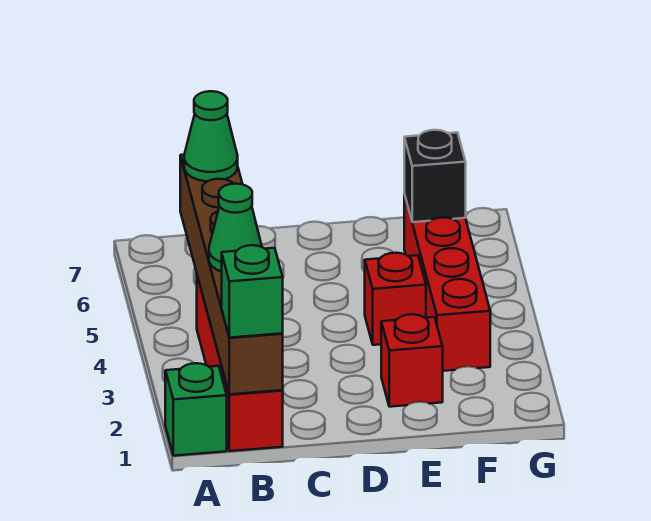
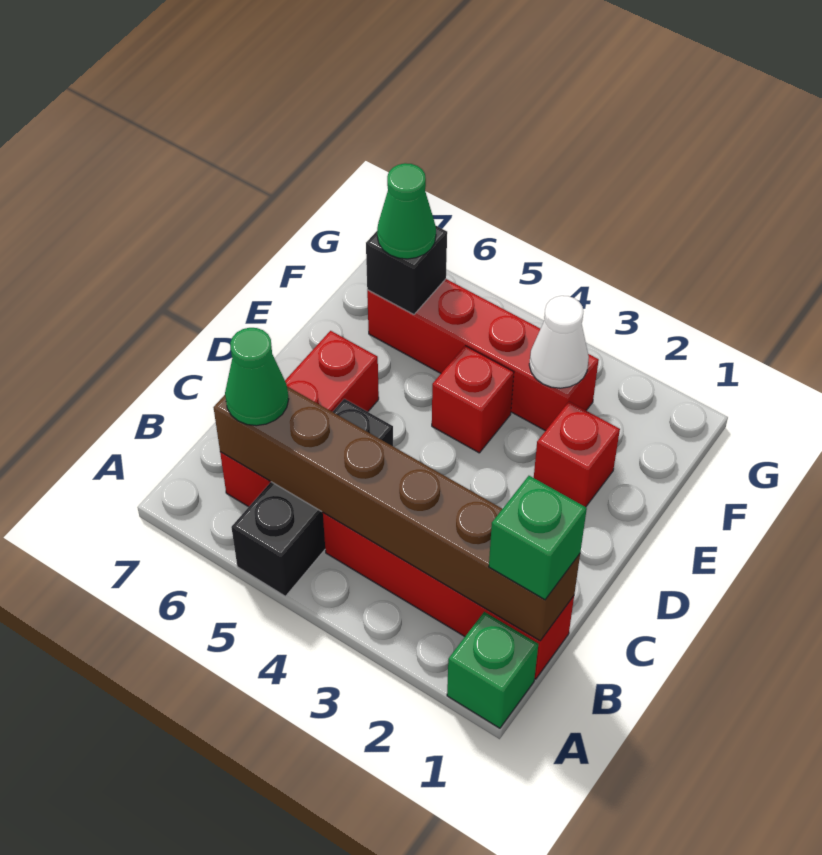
none -> black 1x3 brick [231,399,393,596]
green 1x1 cone [209,184,262,272] -> green 1x1 cone moved to [377,163,436,259]
none -> red 1x3 brick [220,331,379,507]
none -> white 1x1 cone [529,296,589,388]

